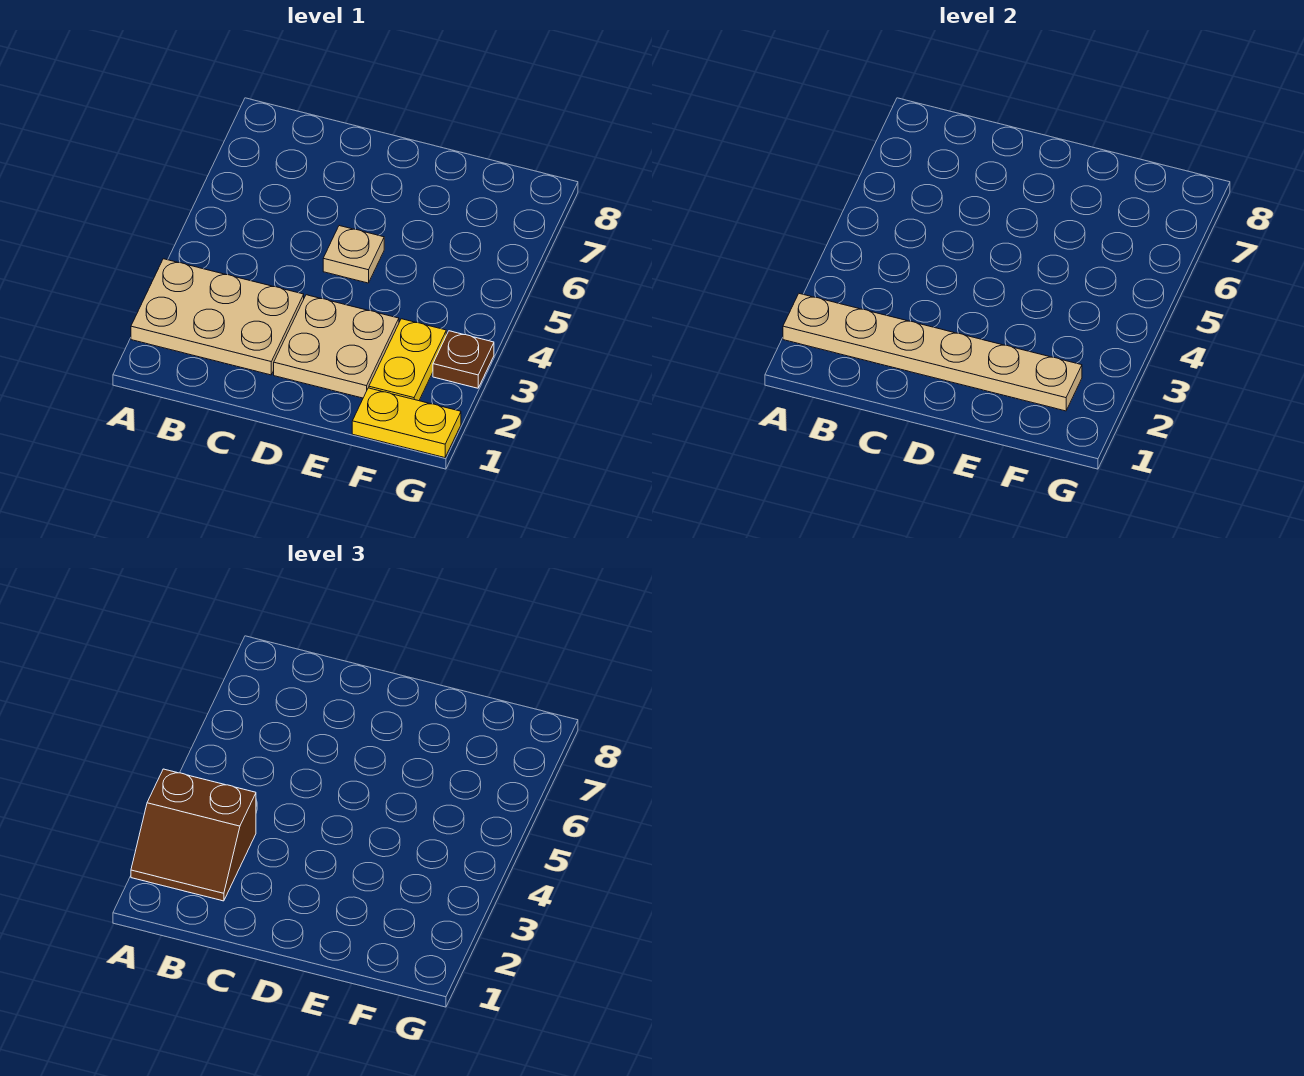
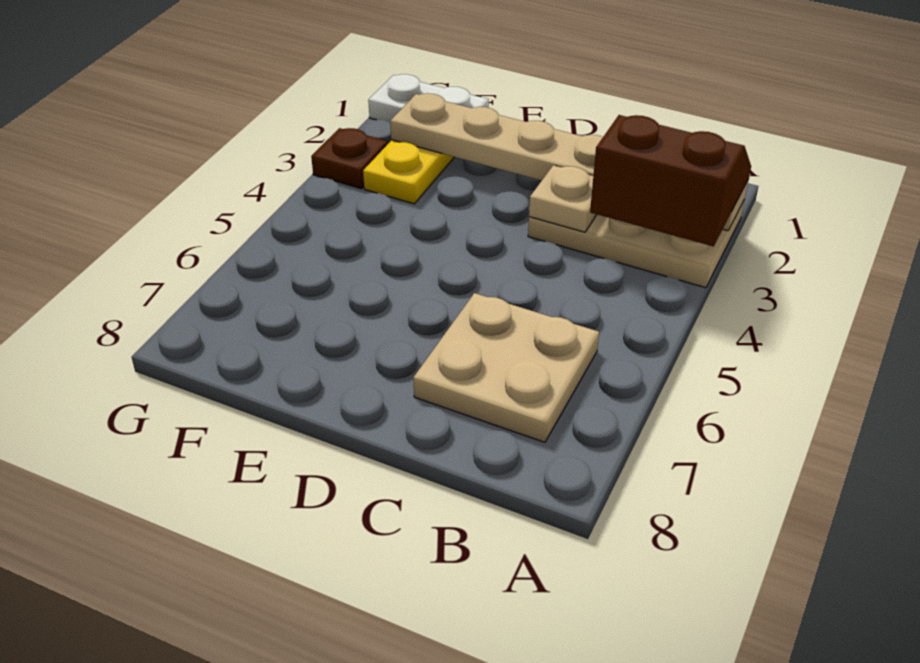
tan 2x2 plate [274,295,399,398] -> tan 2x2 plate moved to [413,293,599,442]
tan 1x1 plate [323,226,384,283] -> tan 1x1 plate moved to [529,165,597,232]
yellow 1x2 plate [352,388,461,458] -> white 1x2 plate [368,74,489,122]

